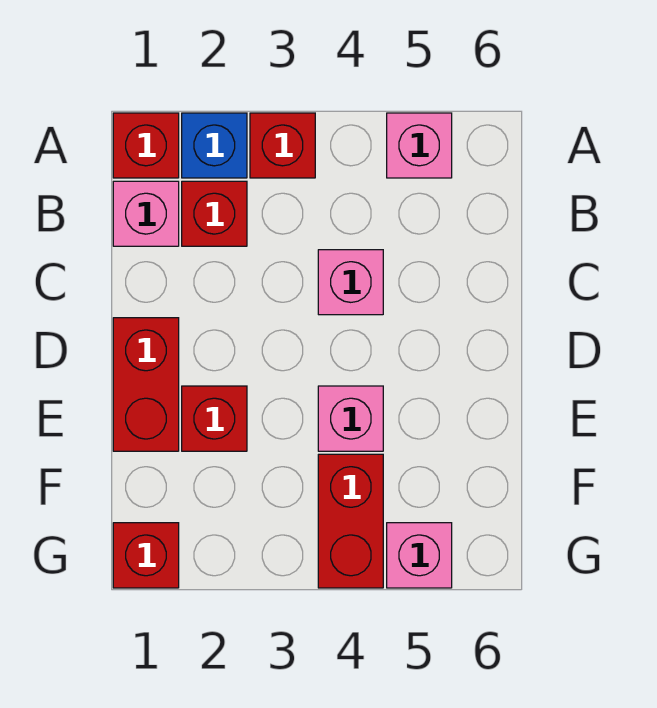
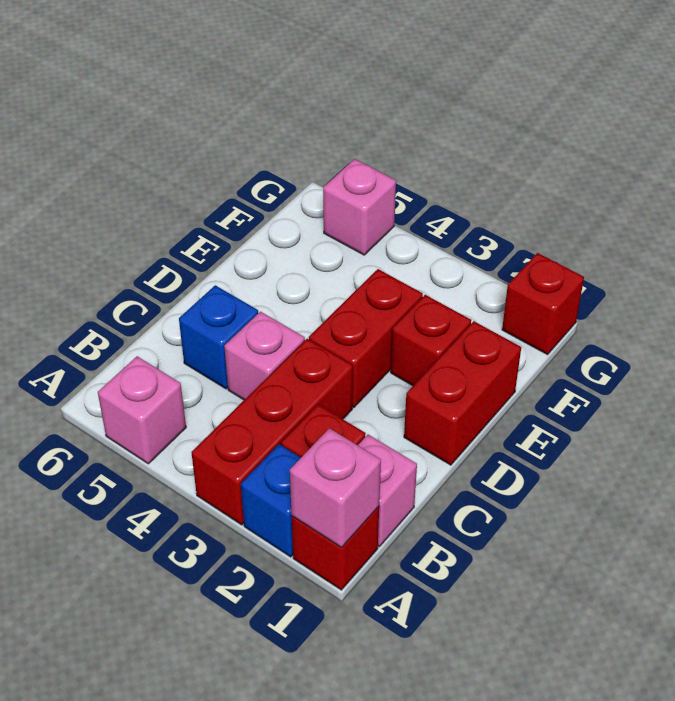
red 1x1 brick [250,113,315,178] -> red 1x3 brick [191,339,353,525]
none -> blue 1x1 brick [179,285,258,389]
pink 1x1 brick [318,386,383,451] -> pink 1x1 brick moved to [290,428,381,547]
red 1x2 brick [318,454,383,588] -> red 1x2 brick moved to [309,269,423,408]

